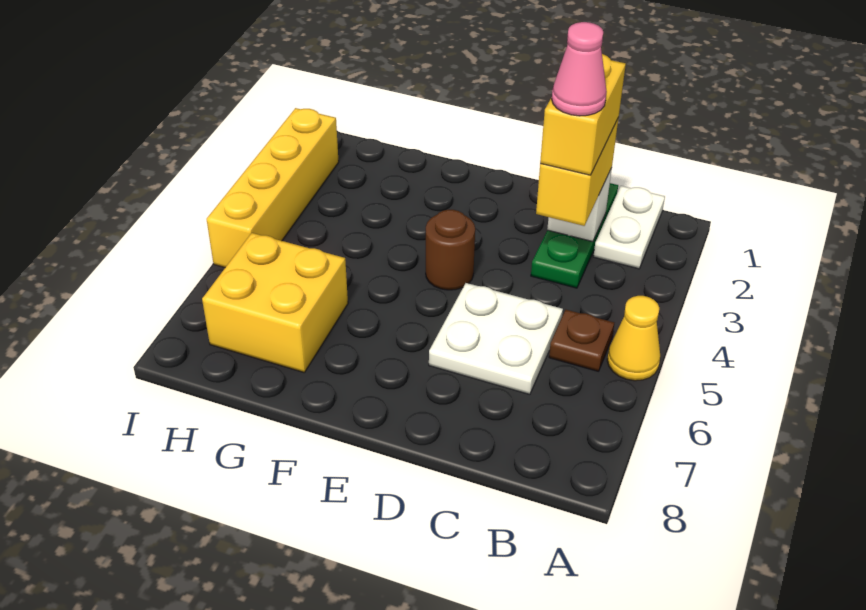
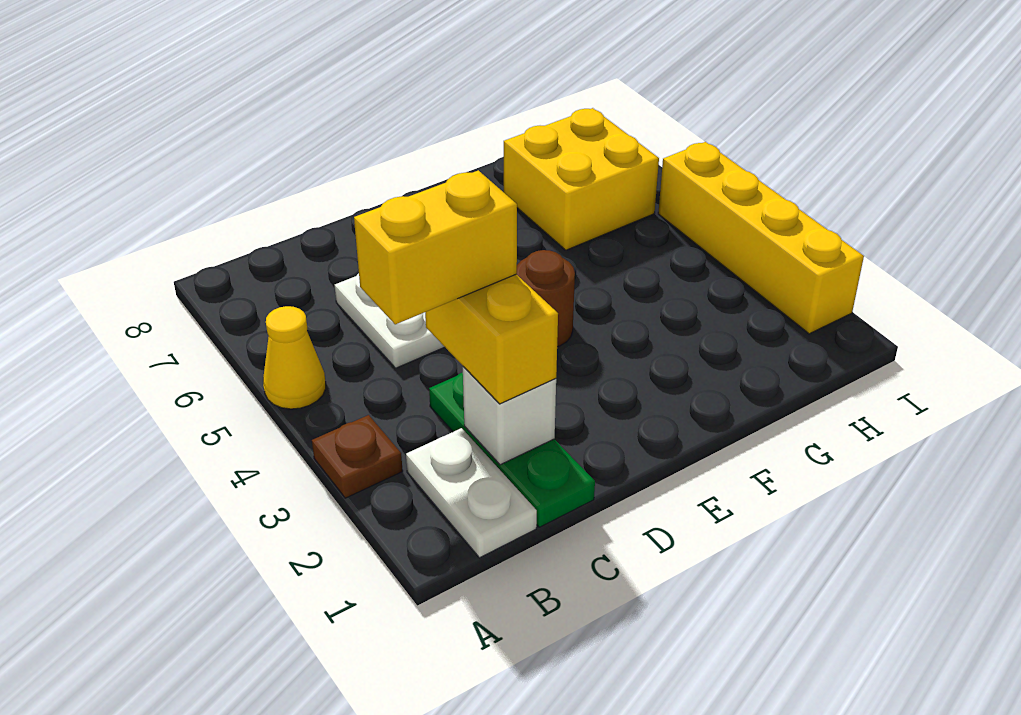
brown 1x1 plate [549,310,614,371] -> brown 1x1 plate moved to [312,415,403,498]
yellow 1x2 brick [540,54,626,175] -> yellow 1x2 brick turned to [354,170,517,324]
pink 1x1 cone [552,22,607,116] -> none

